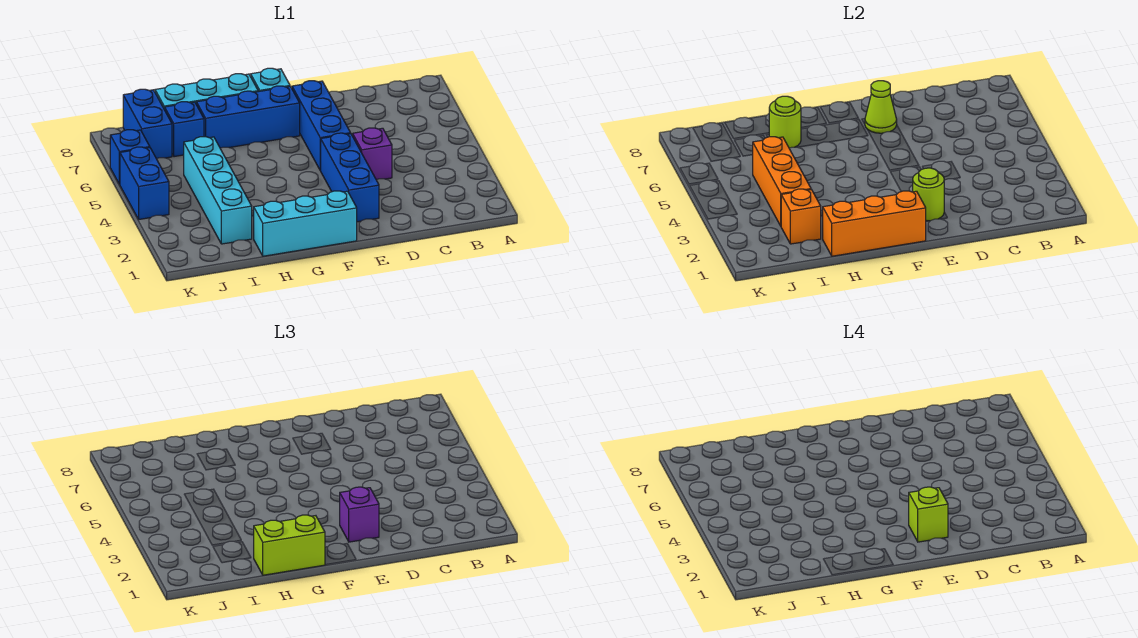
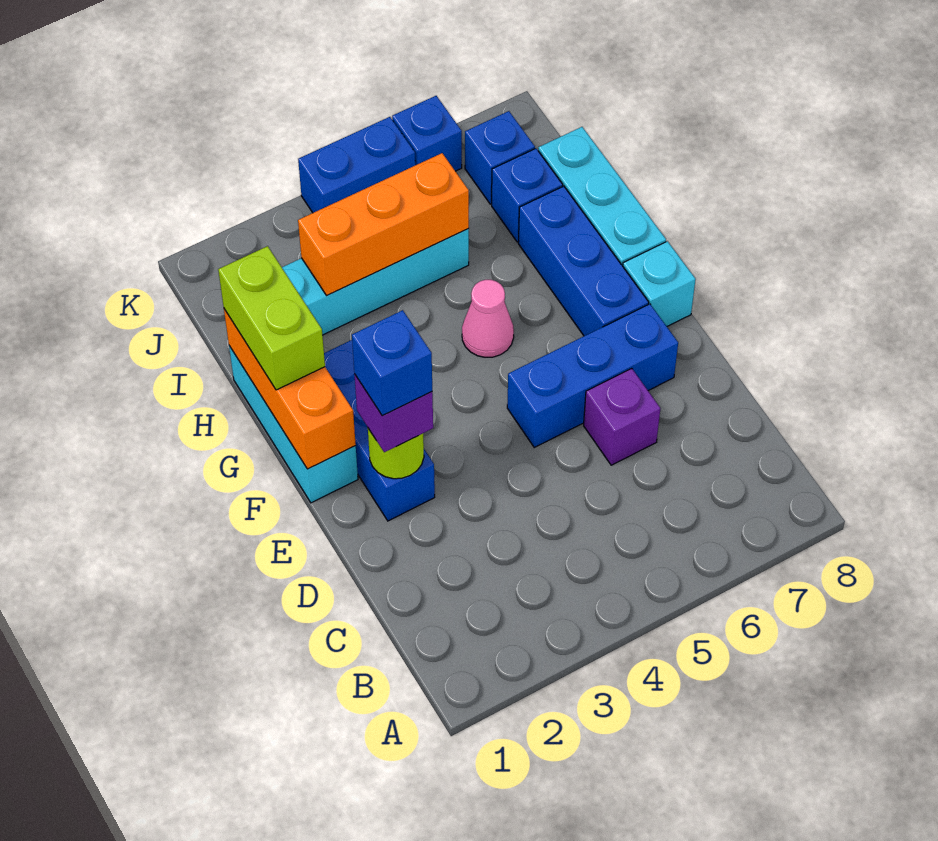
purple 1x1 brick [353,128,392,180] -> purple 1x1 brick moved to [584,368,660,465]
blue 1x3 brick [320,133,379,222] -> blue 1x3 brick turned to [324,340,435,521]
lime 1x1 brick [909,487,948,542] -> blue 1x1 brick [352,310,432,416]
lime 1x1 cone [865,81,897,133] -> none
none -> pink 1x1 cone [462,280,514,357]
lime 1x1 round brick [769,96,801,148] -> none
orange 1x1 brick [781,189,821,244] -> none
blue 1x2 brick [123,89,172,159] -> blue 1x1 brick [465,111,535,204]

